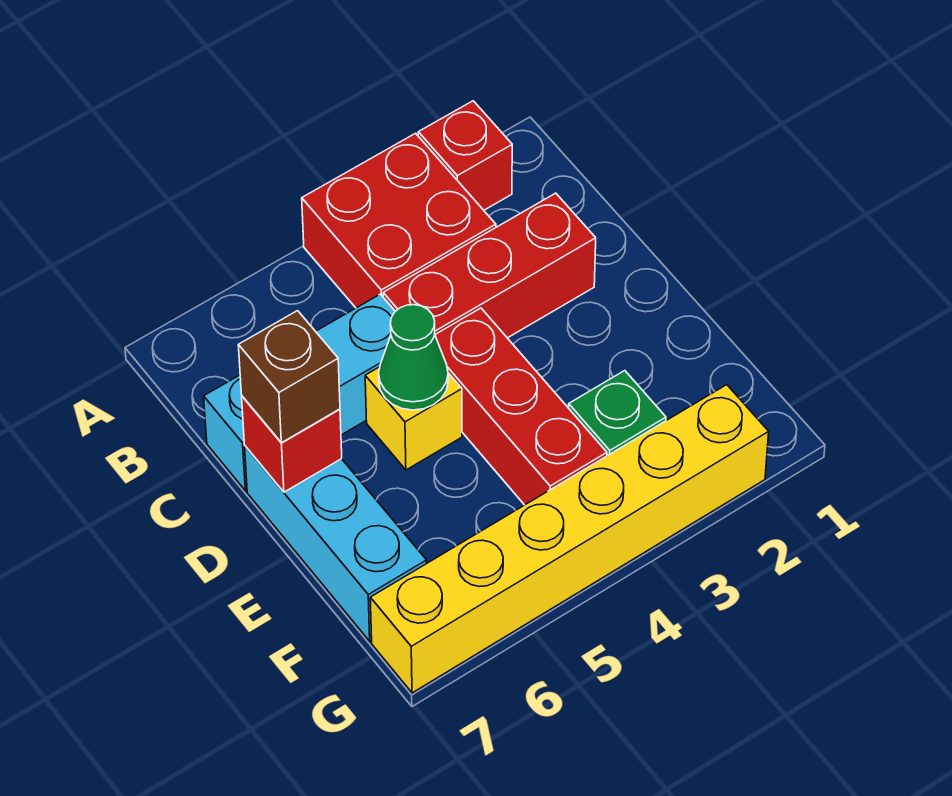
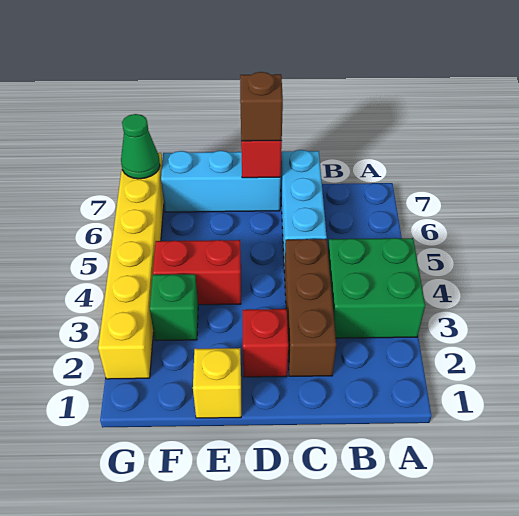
red 1x1 brick [418,101,512,210] -> red 1x1 brick moved to [243,309,288,377]
red 2x2 brick [302,133,496,308] -> green 2x2 brick [328,238,425,338]
red 1x3 brick [383,193,596,338] -> brown 1x3 brick [284,239,336,376]
red 1x3 brick [435,308,607,505] -> red 1x2 brick [153,240,241,305]
yellow 1x1 brick [365,367,462,470] -> yellow 1x1 brick moved to [193,348,241,418]
green 1x1 cone [379,305,448,410] -> green 1x1 cone moved to [121,114,160,179]

